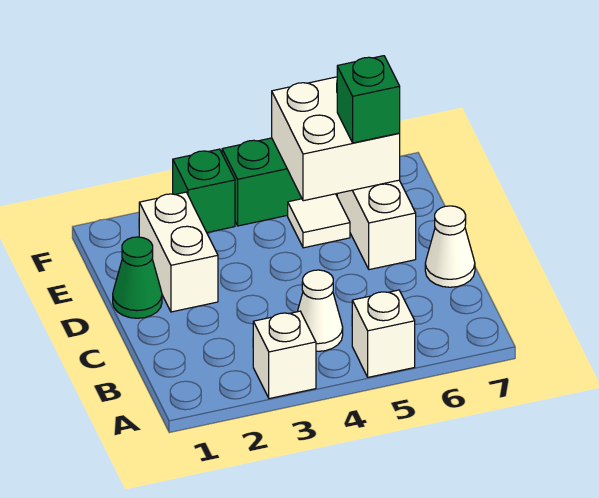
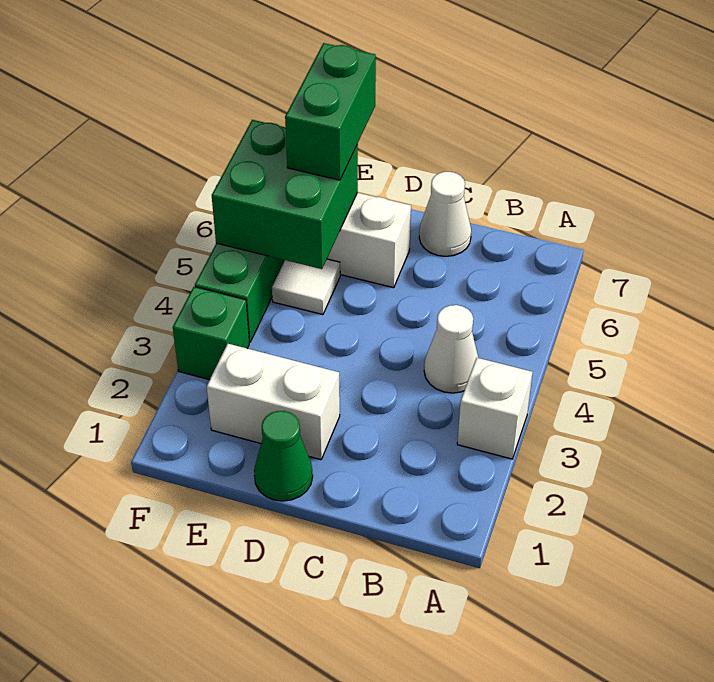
white 1x1 brick [352,290,415,377] -> none
white 2x2 brick [272,77,400,201] -> green 2x2 brick [212,120,358,269]
green 1x1 brick [337,56,400,143] -> green 1x2 brick [285,43,376,180]

